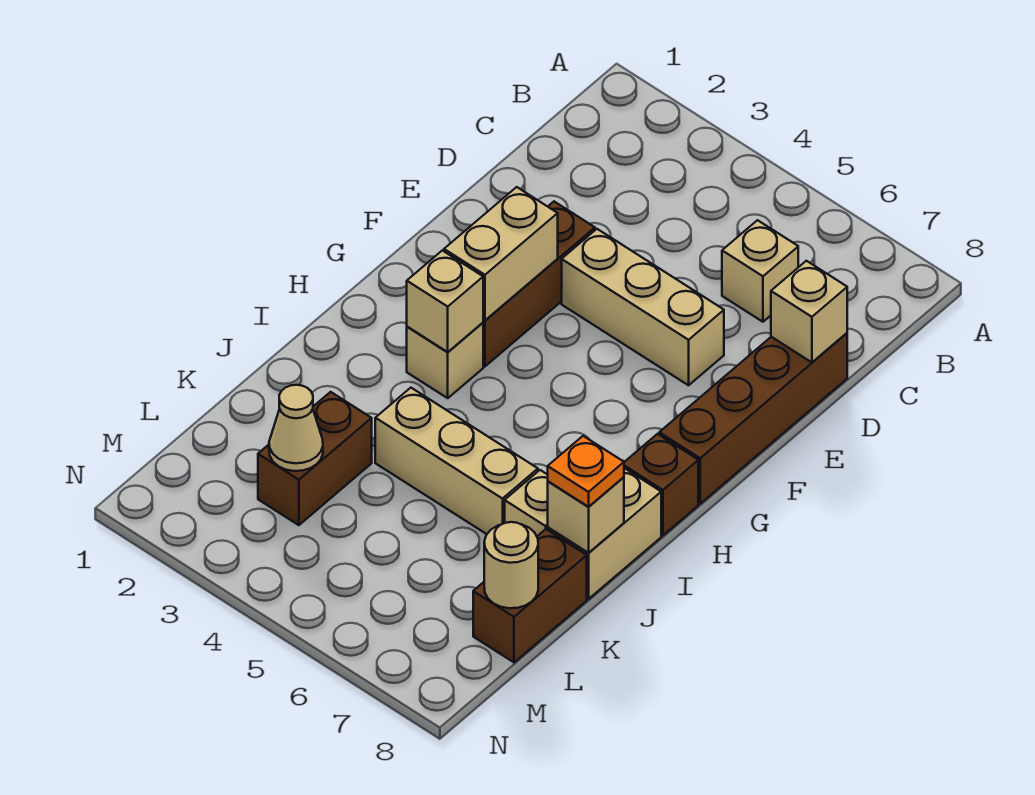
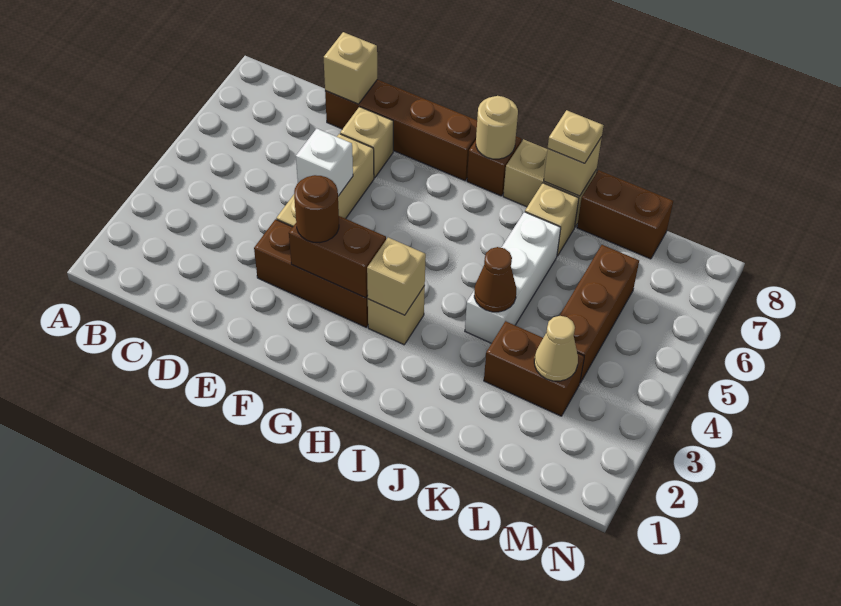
tan 1x1 brick [722,220,798,322] -> tan 1x1 brick moved to [340,107,393,178]
none -> white 1x1 brick [296,129,353,196]
tan 1x2 brick [444,187,558,320] -> brown 1x2 brick [289,216,386,298]
none -> brown 1x1 round brick [294,175,339,243]
tan 1x3 brick [375,388,538,534] -> white 1x3 brick [465,212,561,343]
none -> brown 1x1 cone [474,247,516,312]
orange 1x1 plate [548,436,624,507] -> tan 1x1 plate [548,110,604,163]
none -> brown 1x3 brick [560,245,639,383]
tan 1x1 round brick [484,522,538,608] -> tan 1x1 round brick moved to [476,96,518,159]

